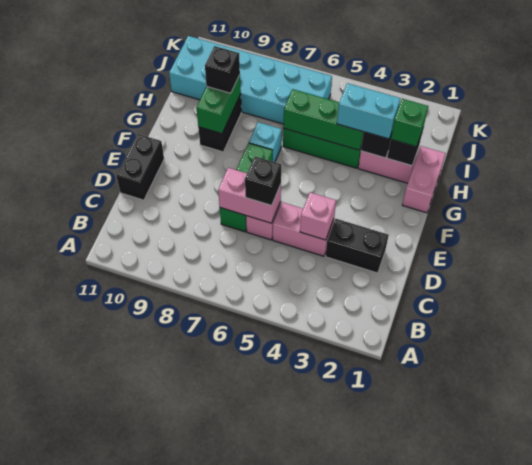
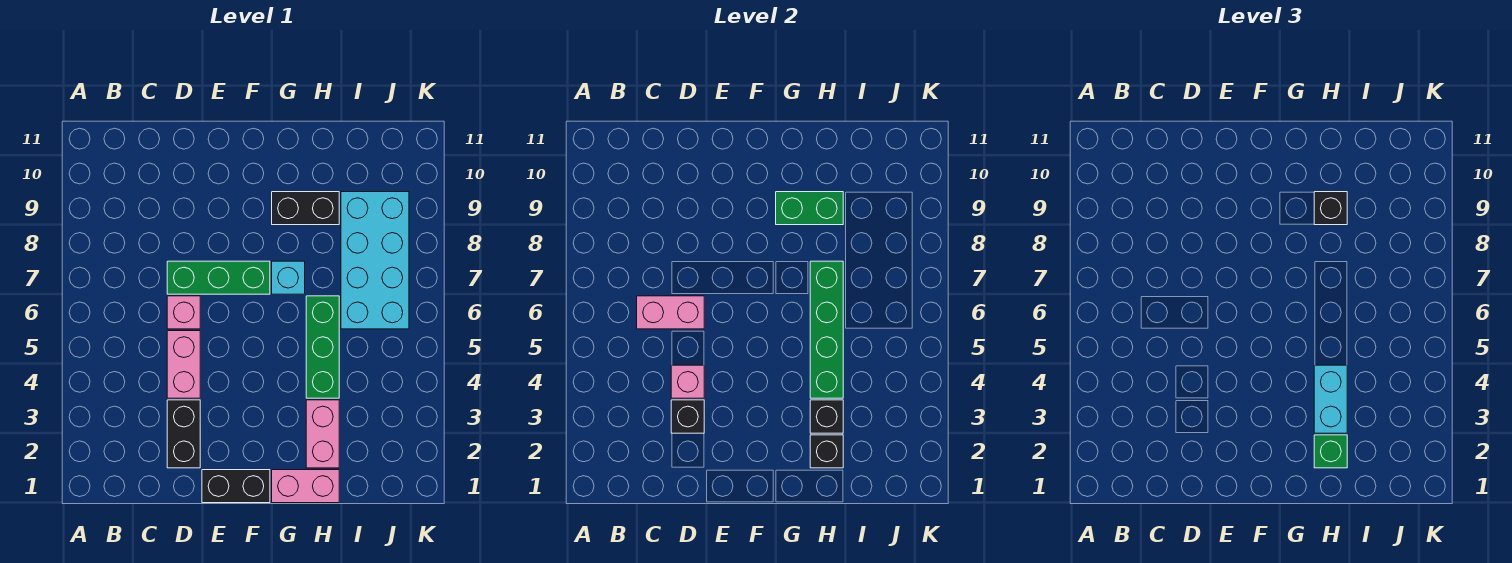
pink 1x2 brick [218,168,281,223] -> pink 1x2 brick turned to [637,296,704,329]
black 1x1 brick [245,157,281,205] -> black 1x1 brick moved to [671,400,704,433]
black 1x2 brick [116,134,164,200] -> black 1x2 brick moved to [202,470,270,503]
green 1x3 brick [283,89,363,150] -> green 1x4 brick [810,261,843,398]
cyan 2x6 brick [169,36,332,124] -> cyan 2x4 brick [341,192,409,329]

